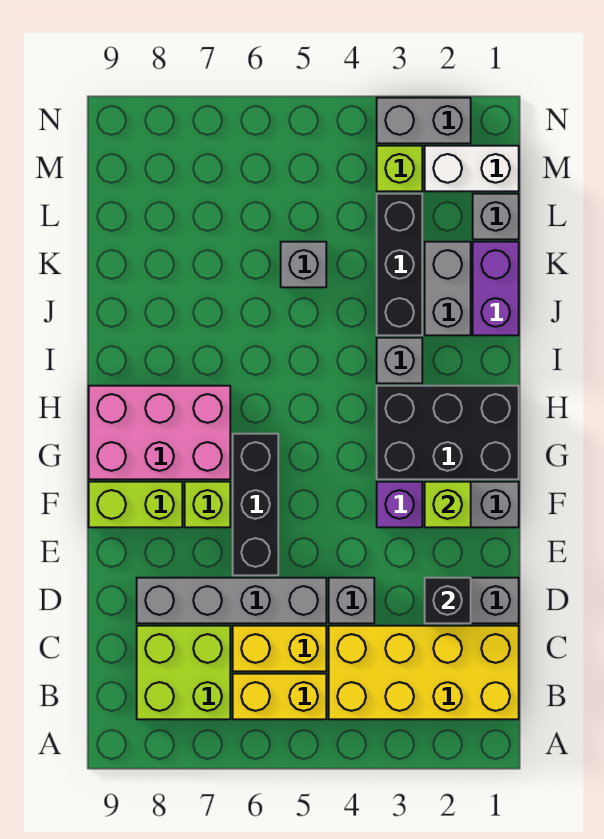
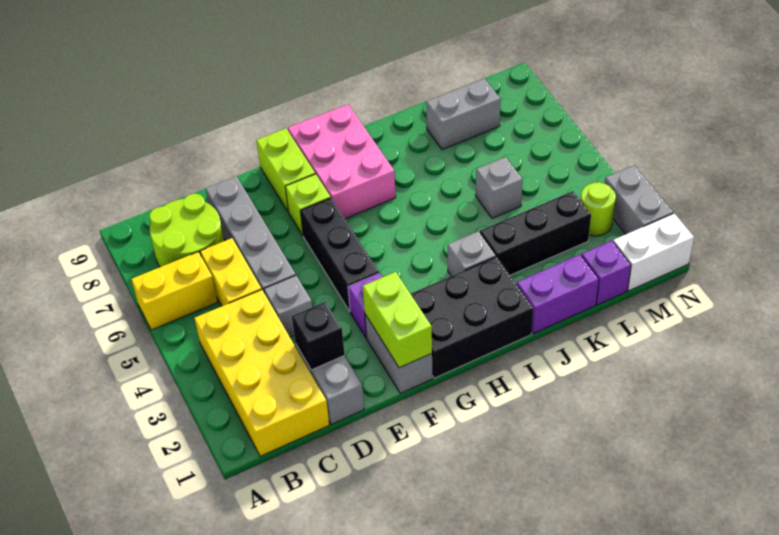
yellow 1x2 brick [233,674,326,719] -> yellow 1x2 brick turned to [131,252,217,330]
lime 2x2 brick [137,626,230,719] -> lime 2x2 round brick [149,194,224,267]
black 1x3 brick [233,434,278,575] -> black 1x3 brick turned to [300,198,379,311]
lime 1x1 brick [425,482,471,527] -> lime 1x2 brick [363,272,432,368]
black 2x3 brick [377,386,519,479] -> black 2x3 brick turned to [411,257,534,378]
grey 1x2 brick [425,242,471,335] -> grey 1x2 brick moved to [426,78,501,150]
grey 1x1 brick [473,194,519,239] -> purple 1x1 brick [581,241,631,305]
white 1x2 brick [425,146,519,191] -> white 1x2 brick turned to [613,213,694,291]
lime 1x1 brick [377,146,422,191] -> lime 1x1 round brick [581,182,616,236]

